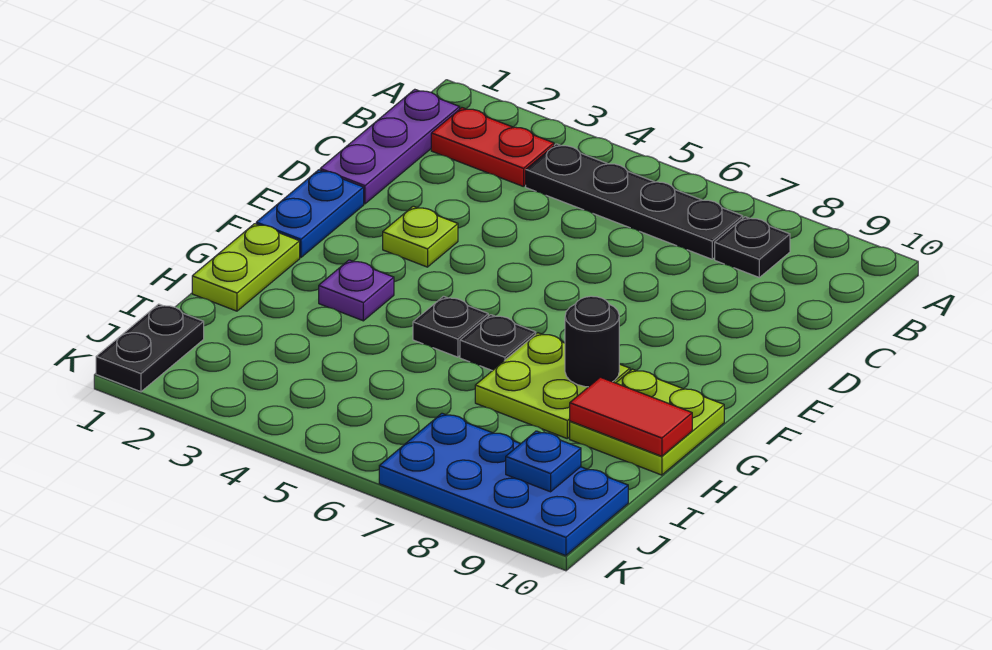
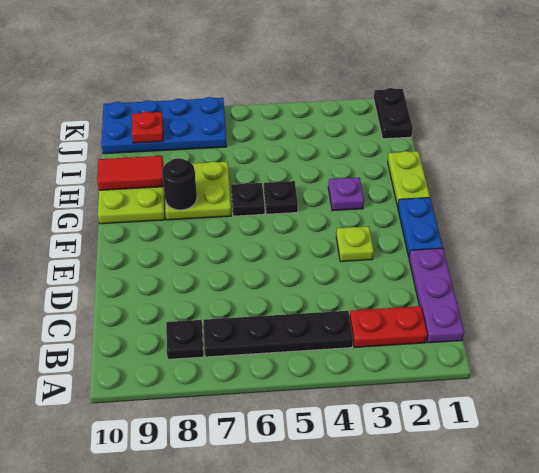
blue 1x1 plate [506,431,581,492] -> red 1x1 plate [132,112,163,143]

